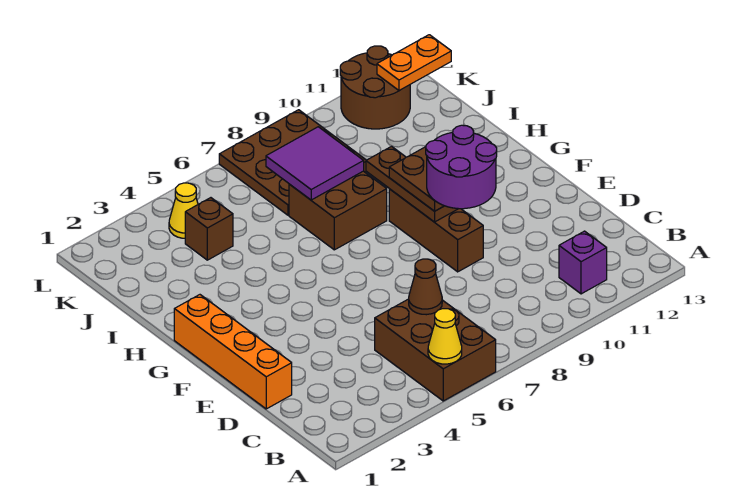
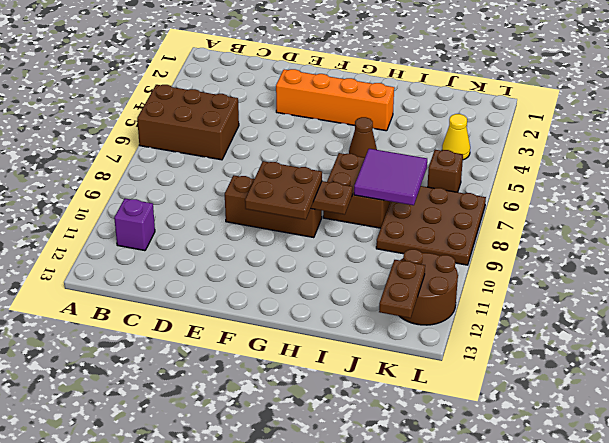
yellow 1x1 cone [428,309,462,364] -> none
brown 1x1 cone [409,259,442,315] -> brown 1x1 cone moved to [349,117,377,157]
orange 1x4 brick [174,295,292,409] -> orange 1x4 brick moved to [276,69,394,131]
purple 2x2 round brick [426,125,497,209] -> none
brown 1x1 brick [185,198,233,260] -> brown 1x1 brick moved to [427,150,463,192]
orange 1x2 plate [377,35,451,91] -> brown 1x2 plate [379,260,425,318]

